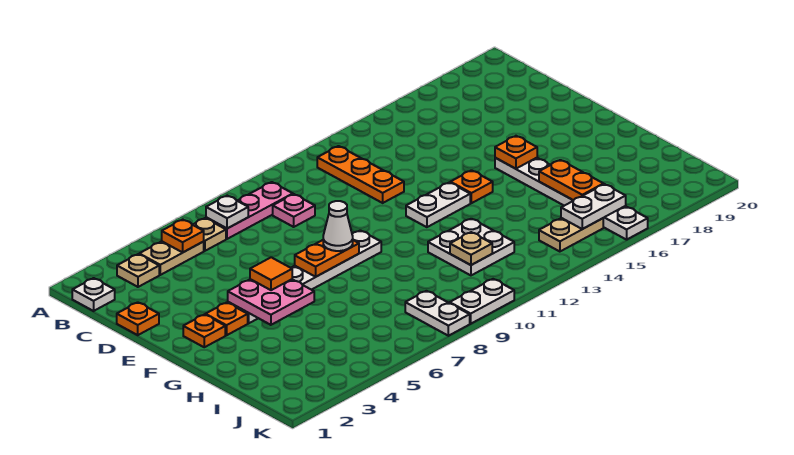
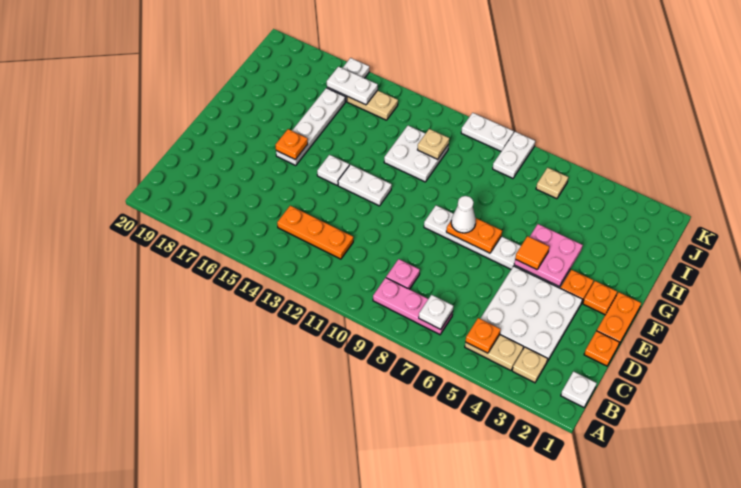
tan 1x1 plate [193,218,226,251] -> tan 1x1 plate moved to [536,168,568,199]
orange 1x3 plate [317,146,404,203] -> orange 1x3 plate turned to [277,206,353,259]
none -> white 3x3 plate [480,266,582,362]
orange 1x1 plate [450,170,493,203] -> white 1x1 plate [317,155,349,185]
orange 1x2 plate [539,160,604,200] -> orange 1x2 plate moved to [597,292,641,344]

